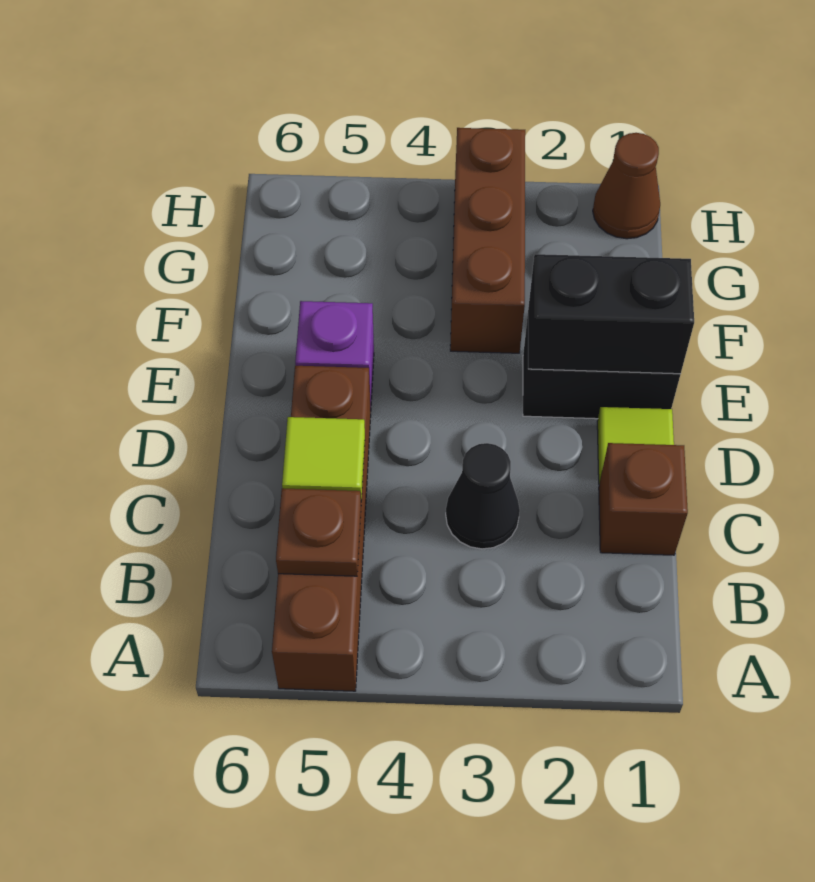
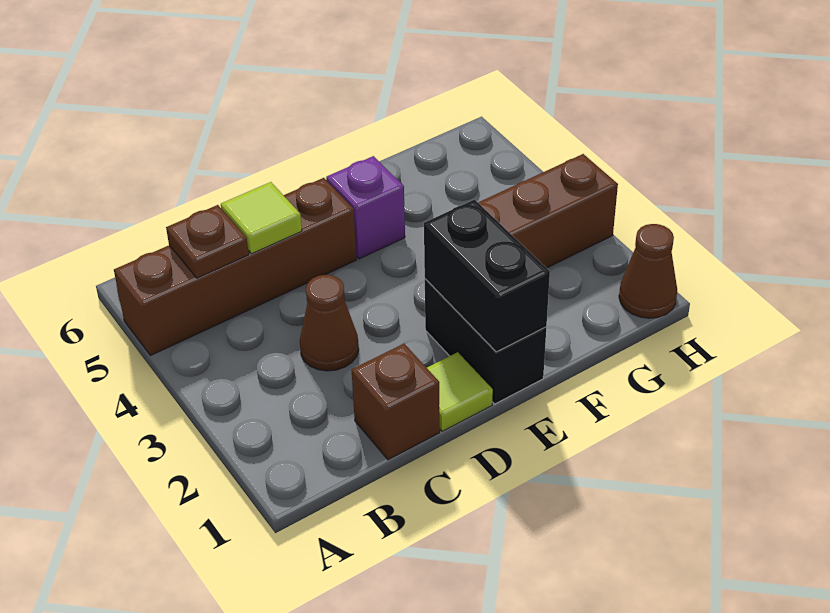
black 1x1 cone [446,443,520,549] -> brown 1x1 cone [300,275,359,371]

